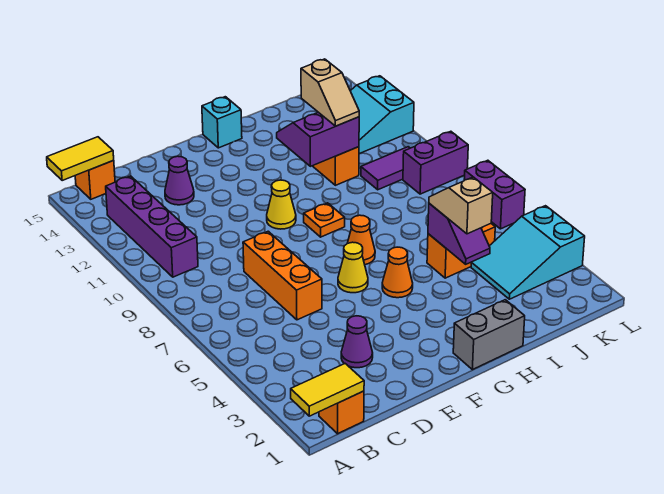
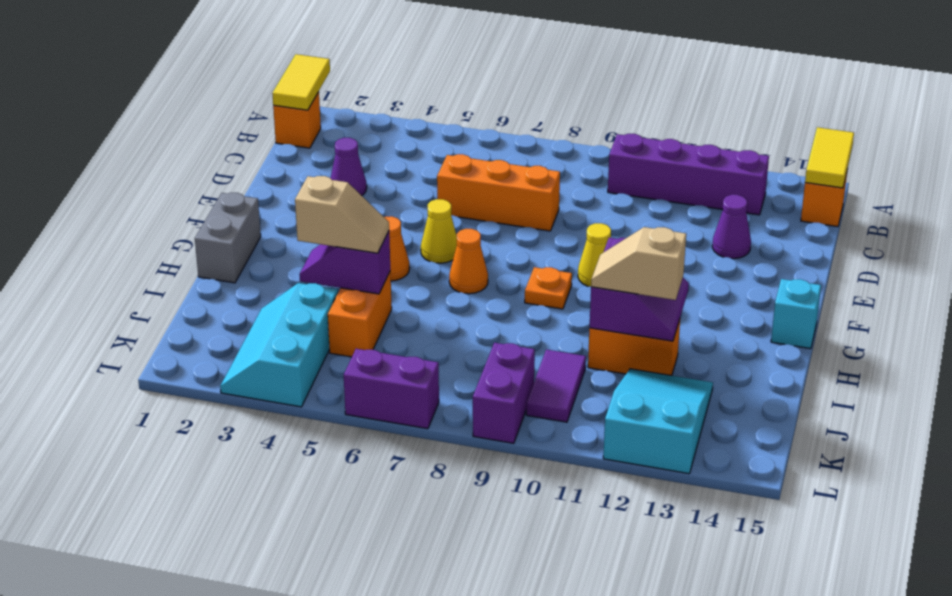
cyan 2x3 slope [471,206,585,299] -> cyan 2x3 slope turned to [220,283,338,407]

